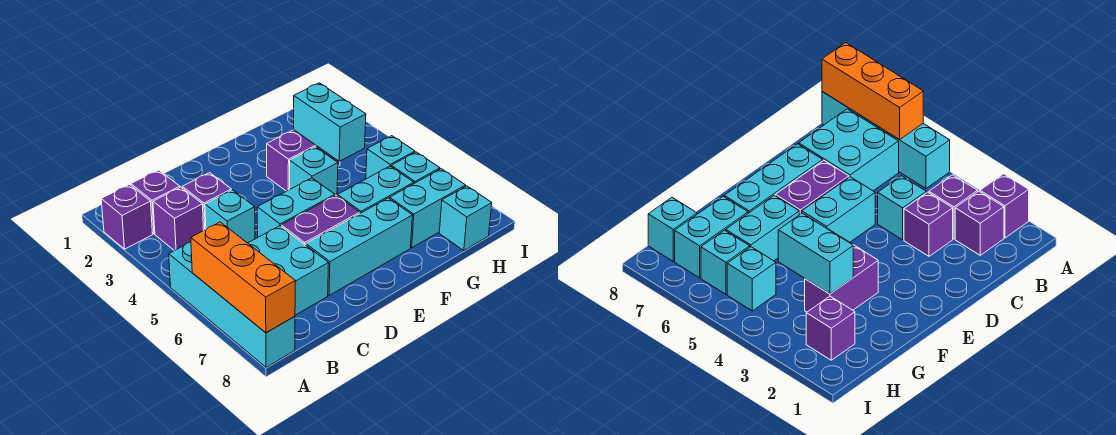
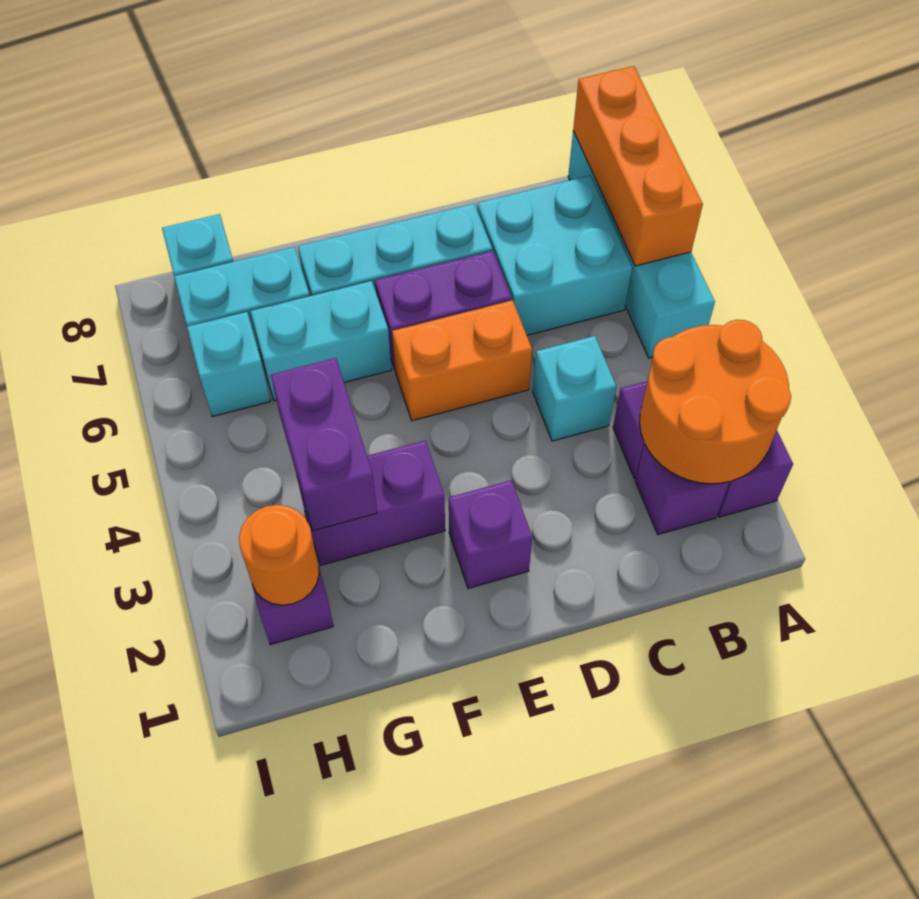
none -> orange 2x2 round brick [640,320,791,484]
purple 1x1 brick [182,173,231,230] -> purple 1x1 brick moved to [449,480,533,588]
cyan 1x2 brick [257,178,335,237] -> orange 1x2 brick [392,300,532,421]
cyan 1x1 brick [289,147,338,196] -> none
cyan 1x2 brick [294,83,366,161] -> purple 1x2 brick [271,358,377,531]
none -> orange 1x1 round brick [239,505,319,605]
cyan 1x1 brick [366,136,415,179] -> none

